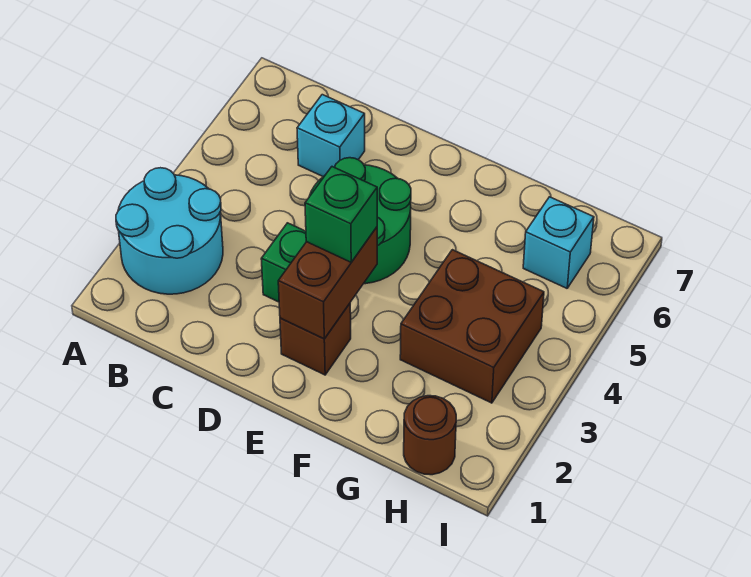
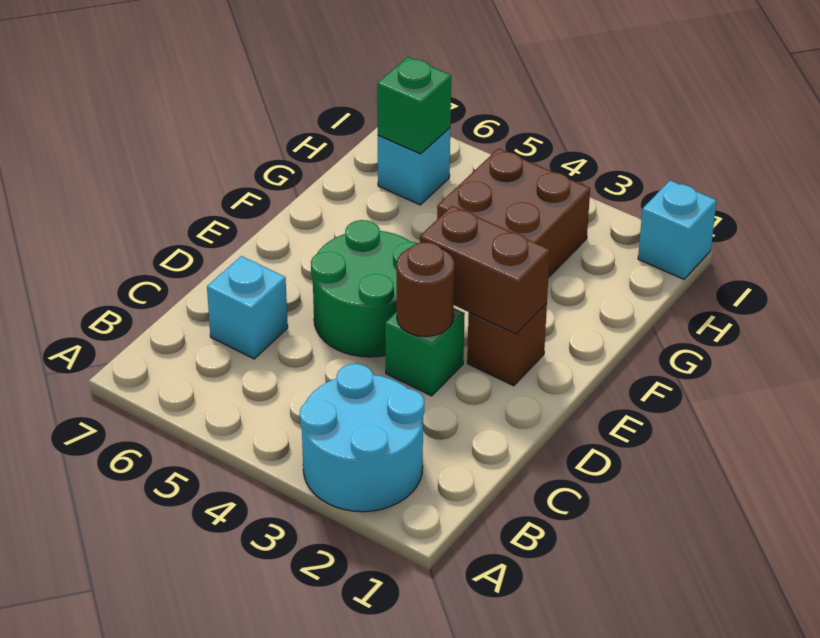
green 1x1 brick [305,167,377,262] -> green 1x1 brick moved to [377,57,451,154]
brown 1x1 round brick [404,396,456,475] -> brown 1x1 round brick moved to [397,242,455,337]
none -> cyan 1x1 brick [638,181,717,279]

